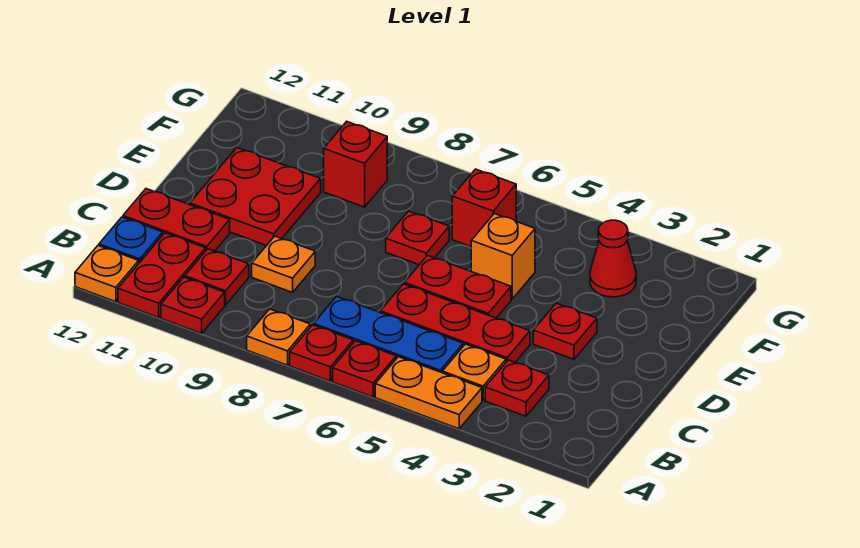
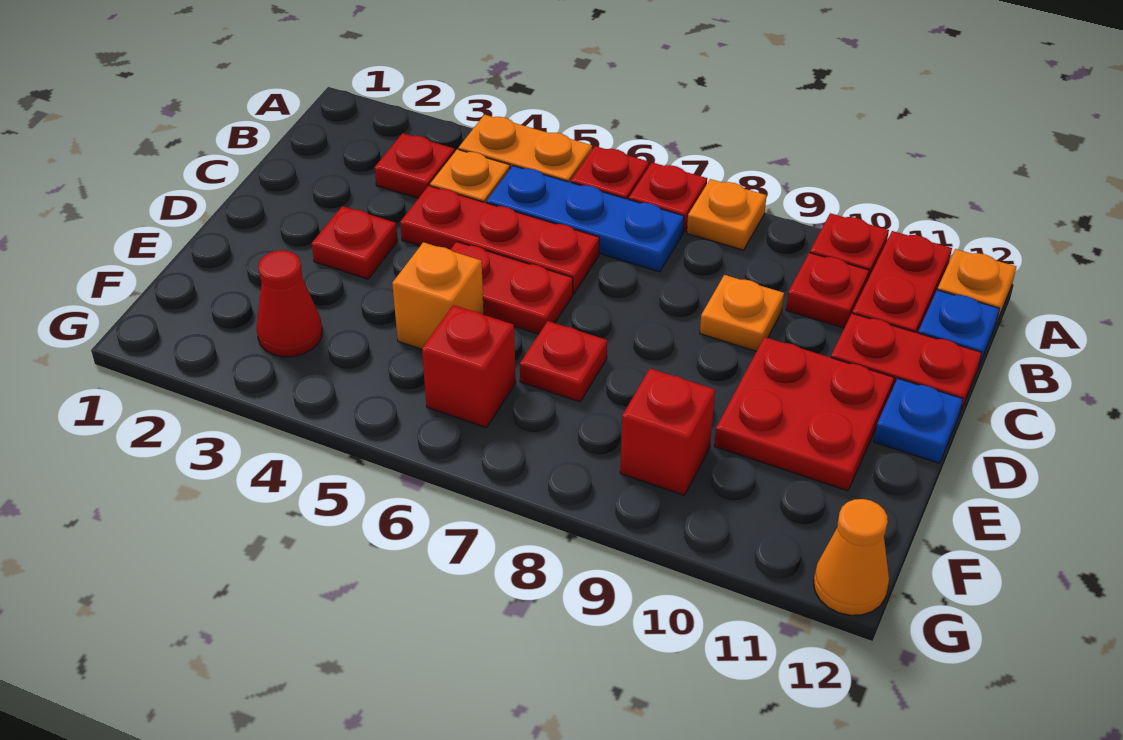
none -> blue 1x1 plate [874,379,963,463]
none -> orange 1x1 cone [813,499,889,615]

